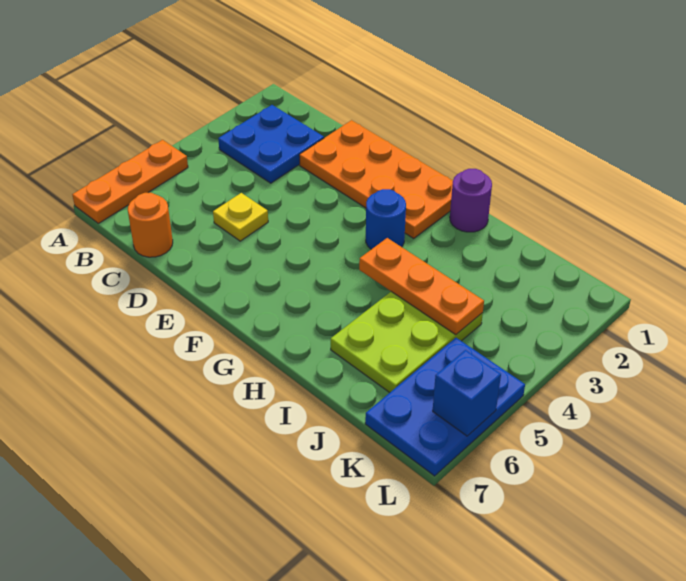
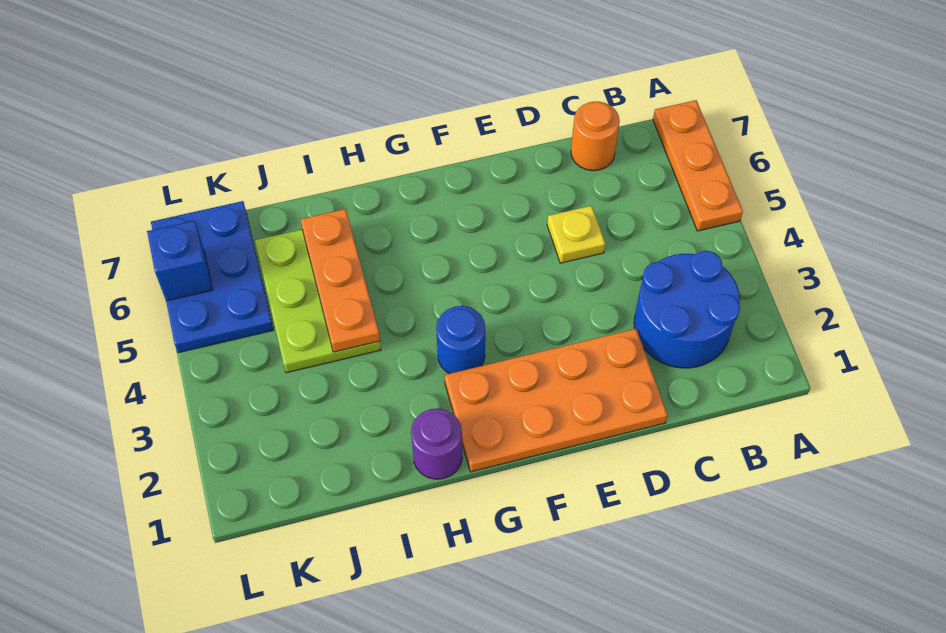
blue 2x2 plate [218,105,324,183] -> blue 2x2 round brick [634,251,740,368]
orange 1x3 plate [359,238,484,335] -> orange 1x3 plate turned to [300,209,380,352]

